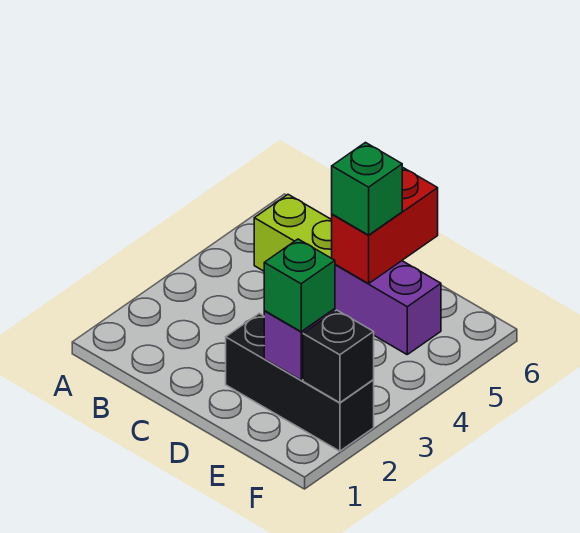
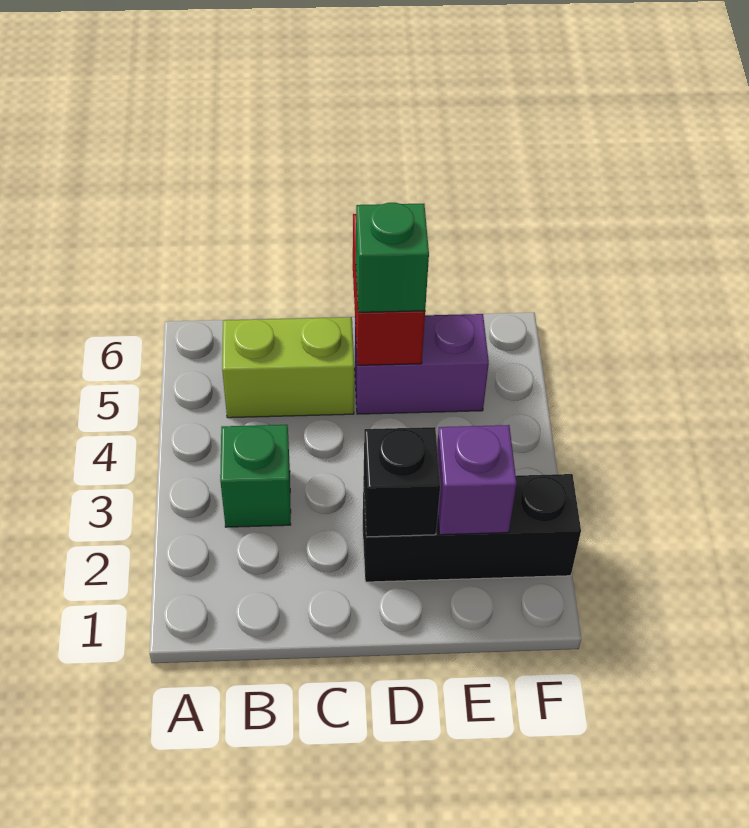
green 1x1 brick [264,239,335,332] -> green 1x1 brick moved to [220,425,291,527]
black 1x1 brick [303,310,374,403] -> black 1x1 brick moved to [363,427,440,537]

